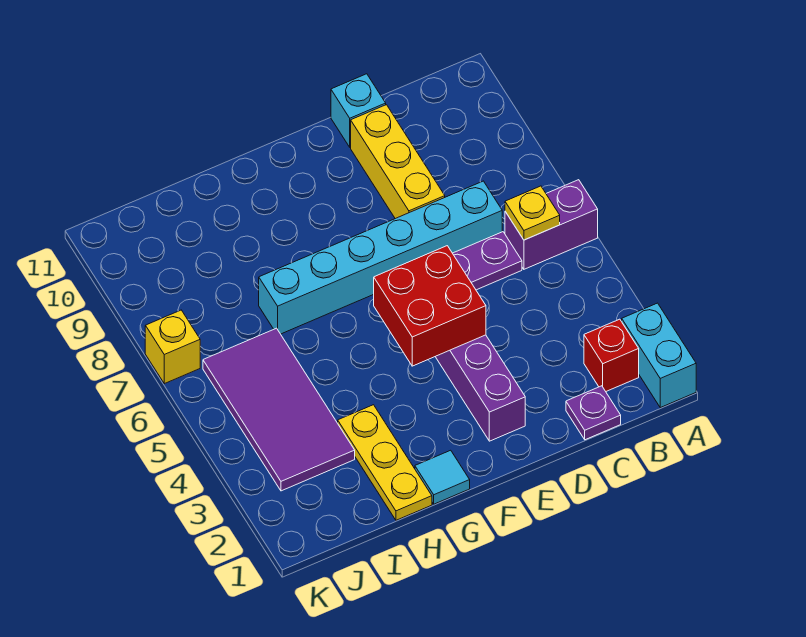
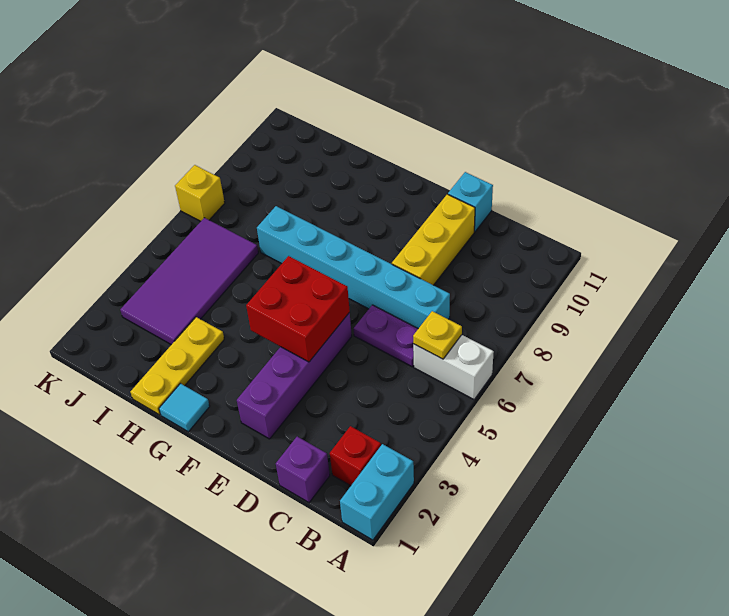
purple 1x2 brick [505,180,598,269] -> white 1x2 brick [413,335,494,399]
purple 1x1 plate [566,386,621,440] -> purple 1x1 brick [276,437,330,503]

